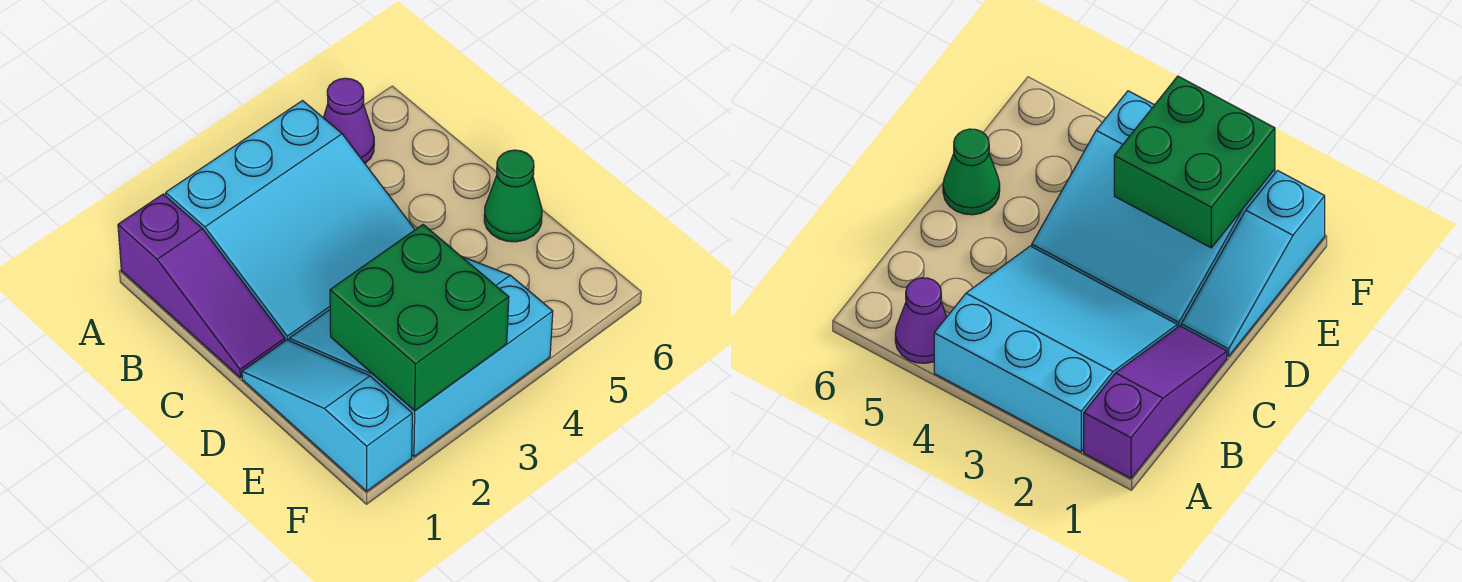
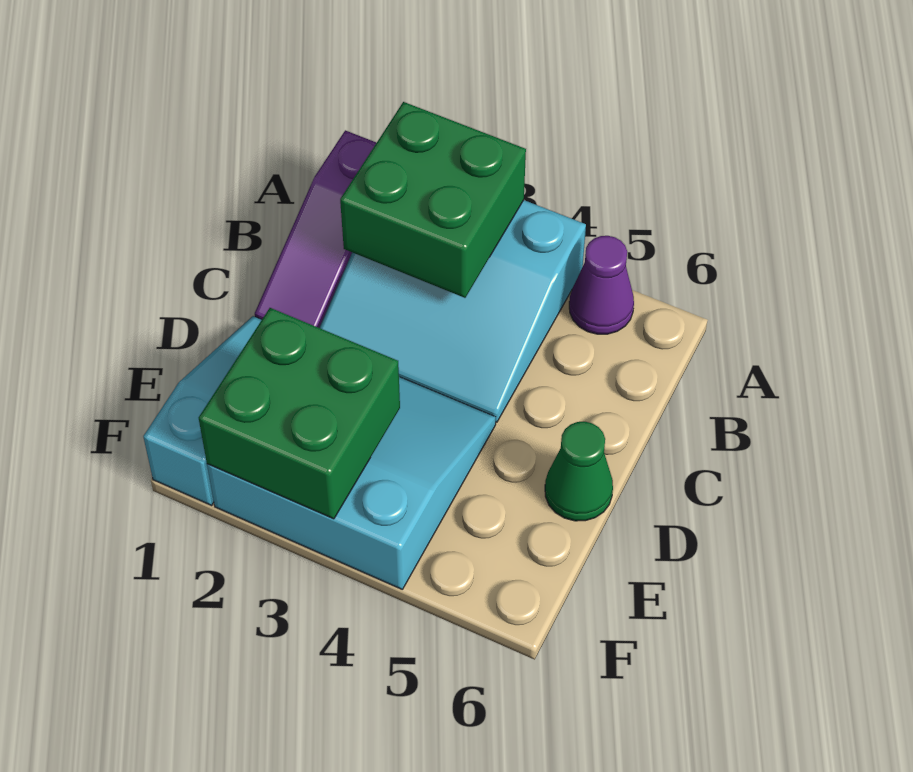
none -> green 2x2 brick [340,102,526,298]

